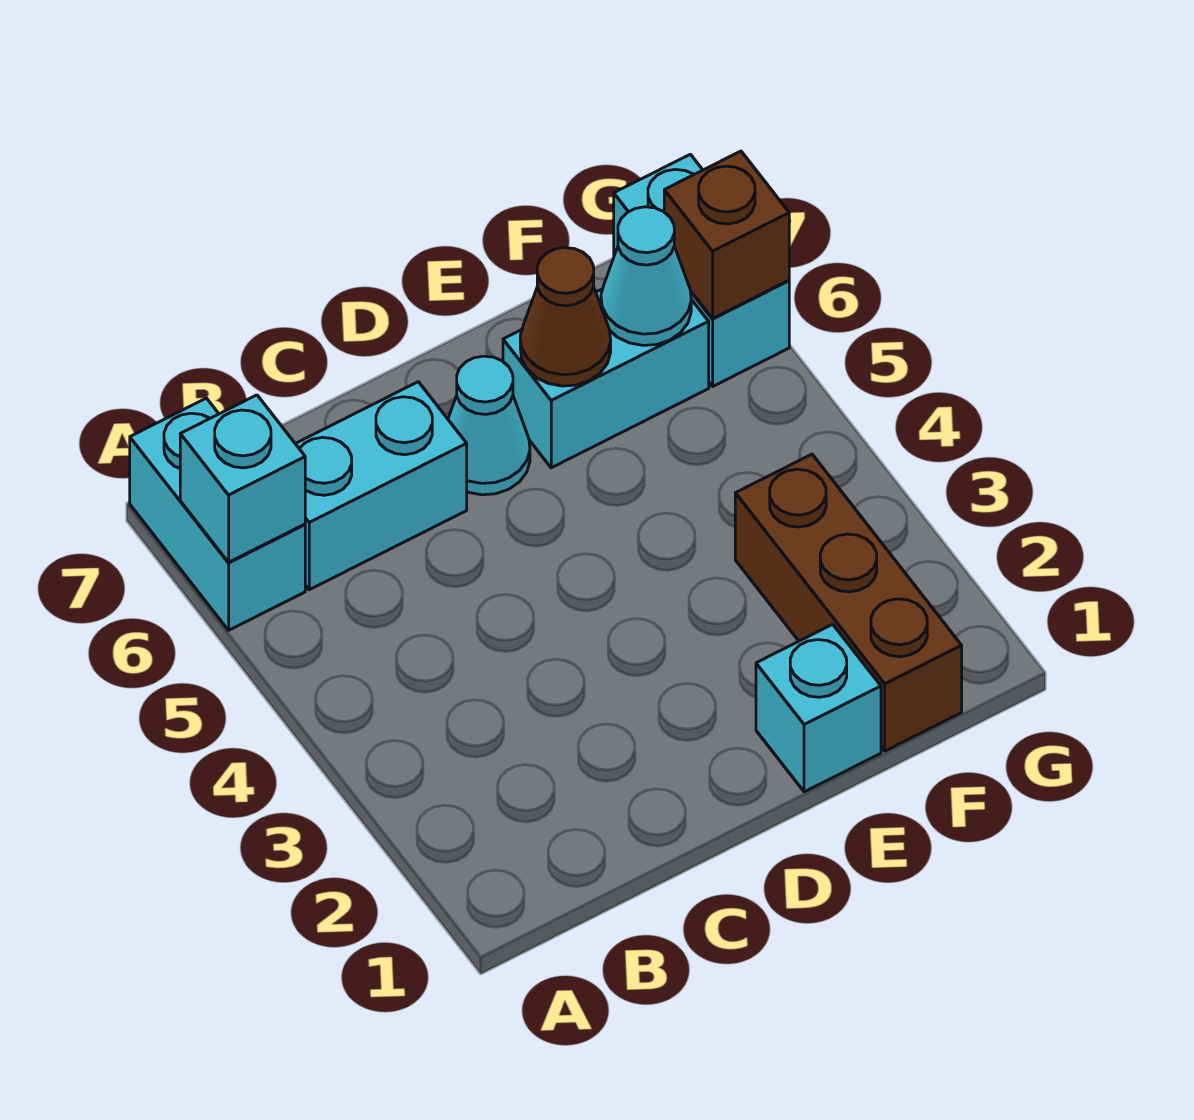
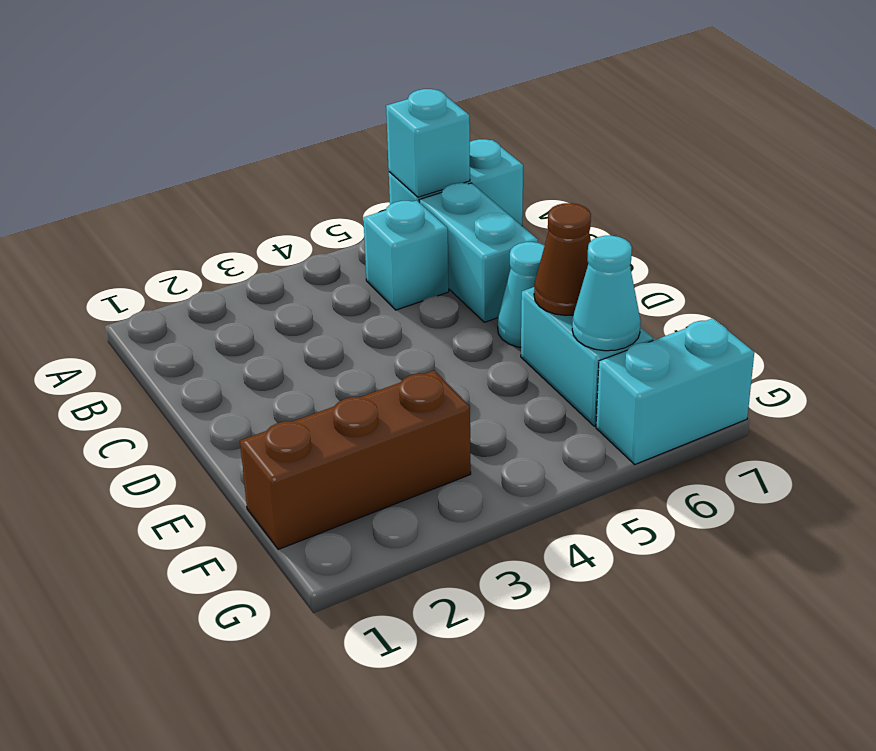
cyan 1x1 brick [756,624,881,792] -> cyan 1x1 brick moved to [363,200,449,310]
brown 1x1 brick [664,151,789,318] -> none

